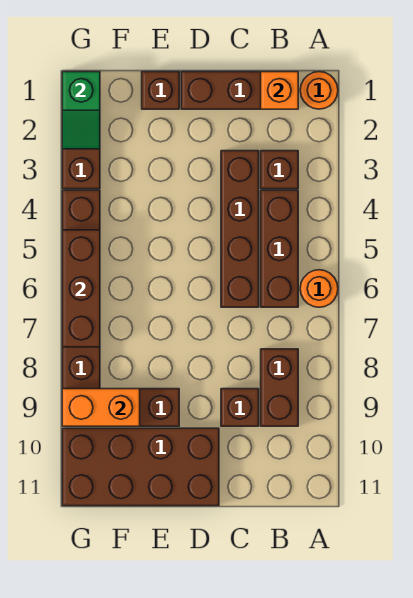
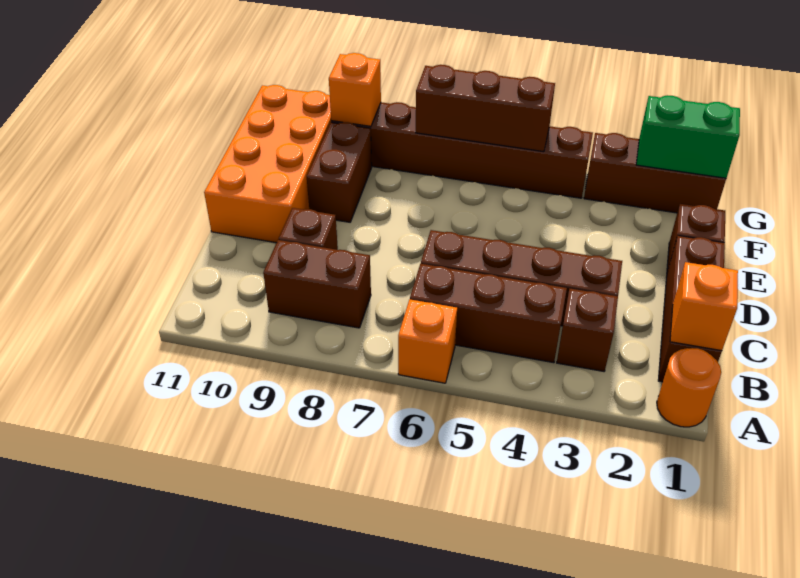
orange 1x1 round brick [300,270,338,307] -> orange 1x1 brick [398,300,457,383]
brown 2x4 brick [62,428,219,506] -> orange 2x4 brick [204,85,331,243]
orange 1x2 brick [62,389,140,426] -> orange 1x1 brick [329,53,381,126]
green 1x2 slope [62,72,100,149] -> green 1x2 brick [636,95,740,178]

